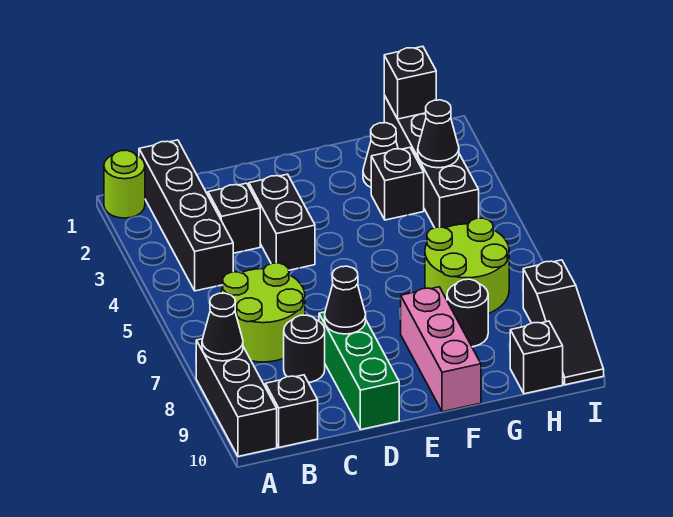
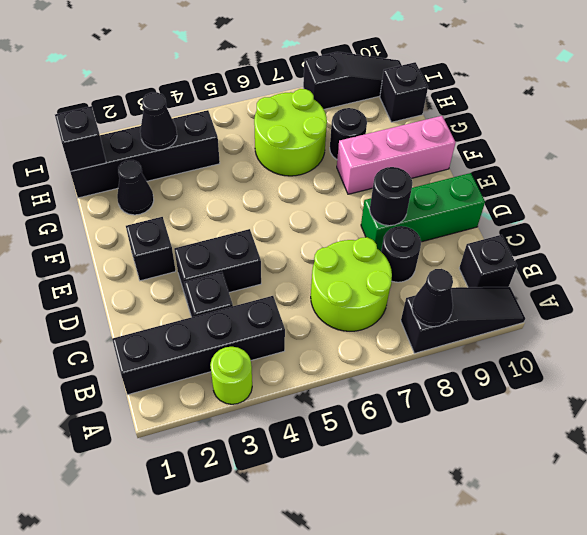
lime 1x1 round brick [104,150,145,218] -> lime 1x1 round brick moved to [210,347,252,404]
black 1x3 brick [196,339,277,456] -> black 1x3 slope [401,287,525,353]
black 1x1 cone [325,266,366,334] -> black 1x1 round brick [370,167,412,226]
black 1x1 brick [371,148,424,220] -> black 1x1 brick moved to [126,217,176,281]

